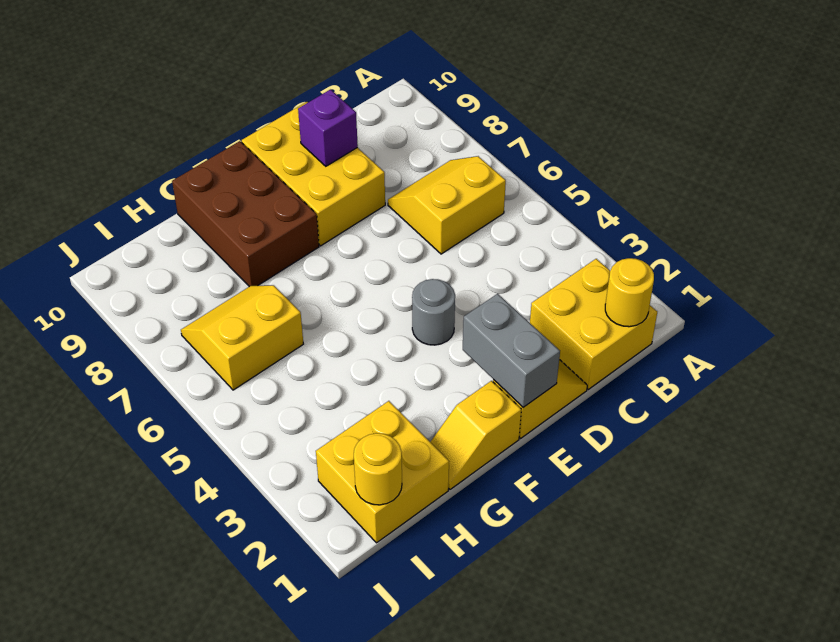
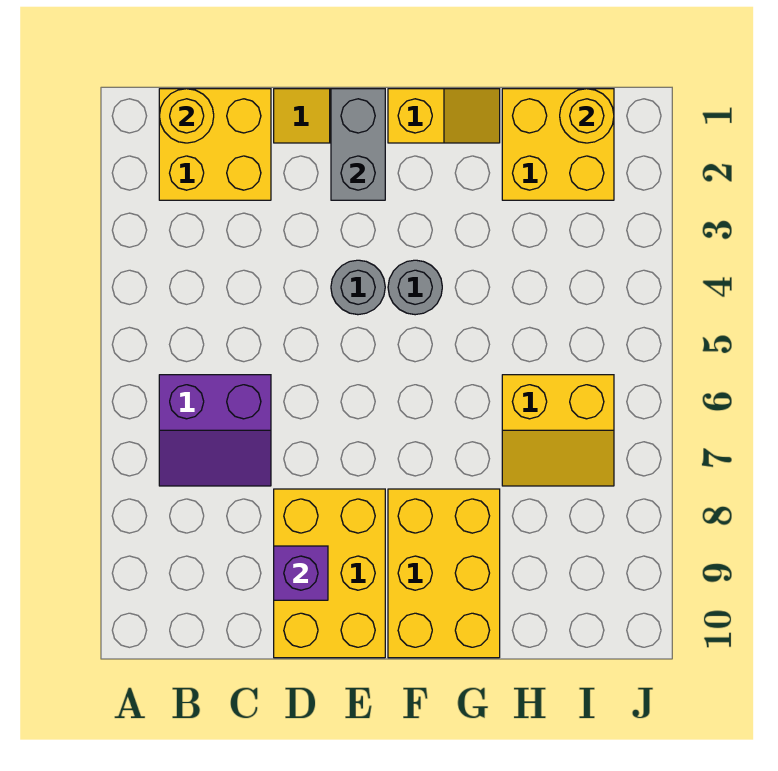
yellow 2x2 slope [388,156,506,254] -> purple 2x2 slope [159,375,271,486]
none -> grey 1x1 round brick [388,260,442,315]
brown 2x3 brick [172,141,319,287] -> yellow 2x3 brick [388,489,500,658]

